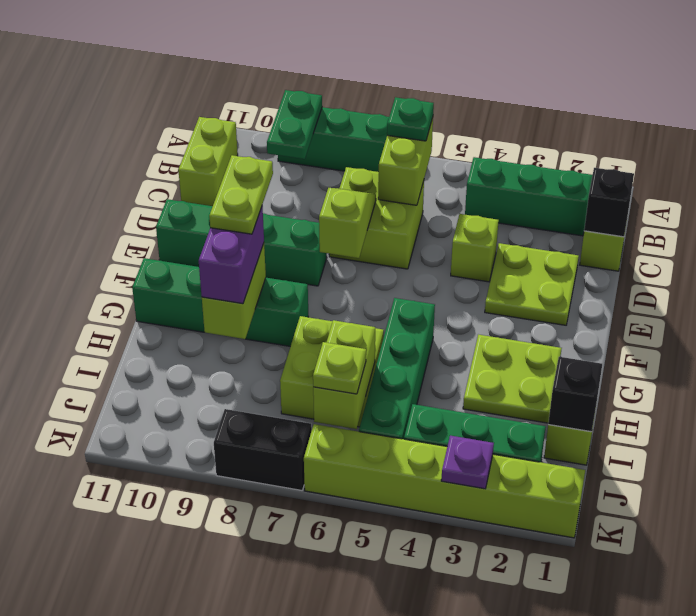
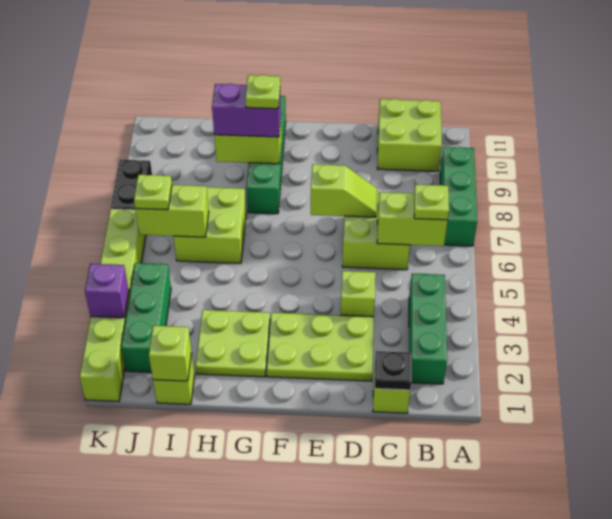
green 1x2 plate [267,90,322,159] -> none
green 1x1 plate [387,97,434,141] -> lime 1x1 plate [414,184,449,220]
lime 1x2 brick [178,117,238,206] -> lime 2x2 brick [377,99,442,171]
black 1x1 brick [584,168,634,237] -> black 1x1 plate [375,351,411,390]
lime 2x2 plate [485,243,579,325] -> lime 2x3 plate [267,313,374,381]
green 1x4 brick [156,199,327,286] -> none
lime 1x2 plate [209,155,273,234] -> lime 1x1 plate [245,75,280,109]
green 1x4 brick [359,298,435,439] -> none
black 1x1 brick [548,357,602,432] -> lime 1x1 brick [149,326,192,381]
purple 1x1 plate [441,436,494,489] -> purple 1x1 brick [85,264,129,318]

